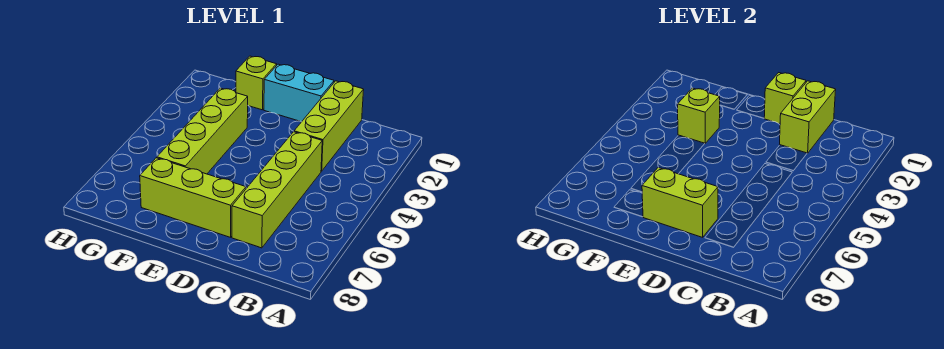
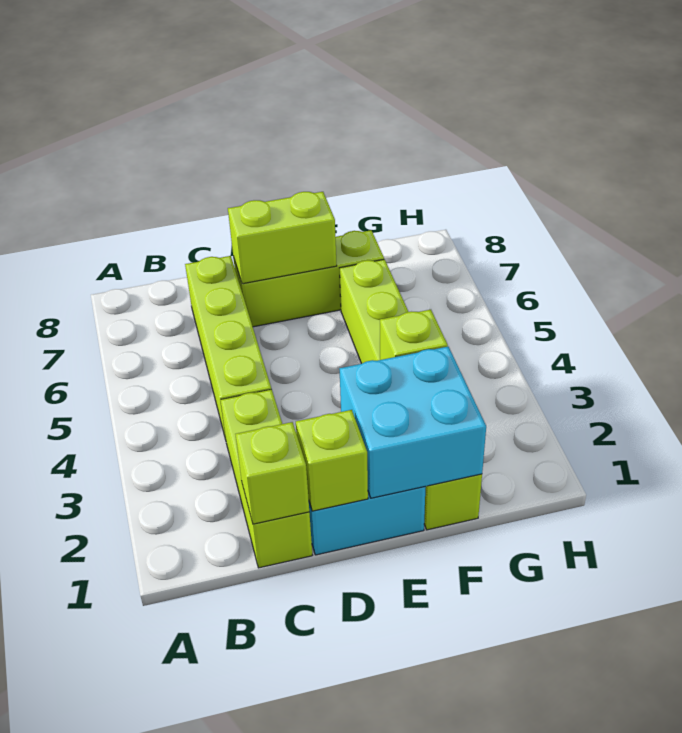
lime 1x2 brick [780,81,836,153] -> lime 1x1 brick [235,422,309,524]
none -> cyan 2x2 brick [339,347,486,498]

